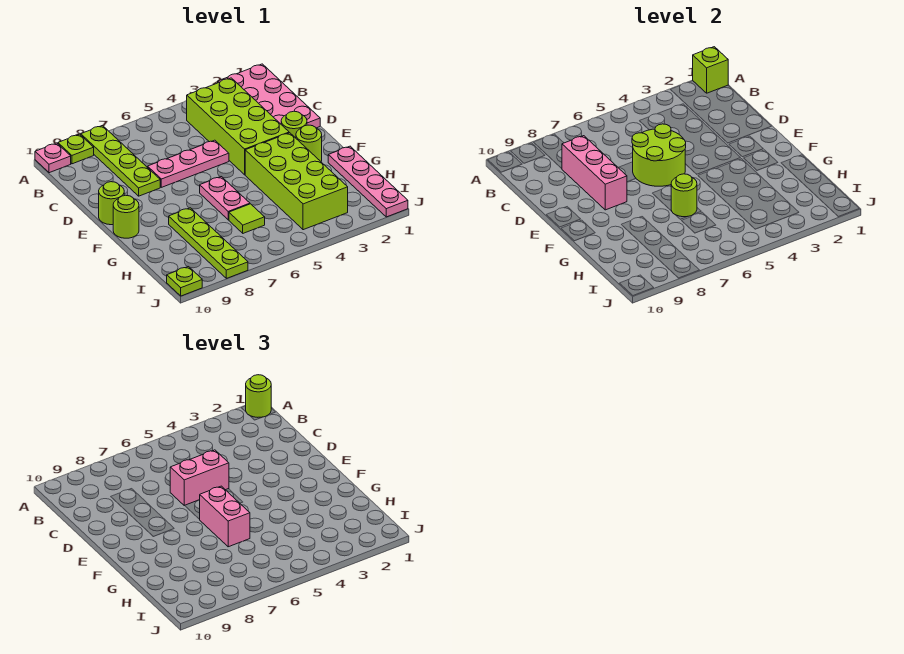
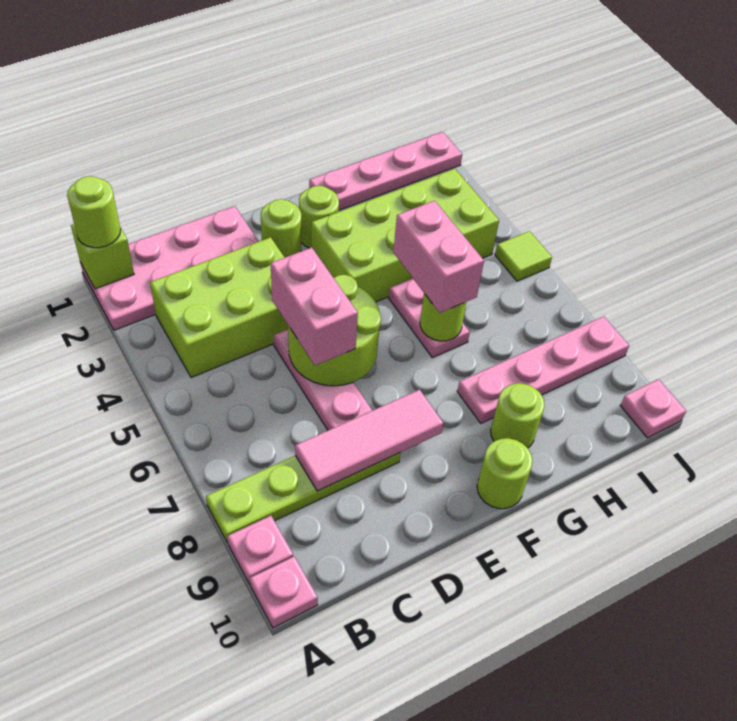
lime 1x1 plate [58,134,94,164] -> pink 1x1 plate [227,516,293,584]
lime 2x4 brick [187,78,289,175] -> lime 2x3 brick [150,237,288,378]
pink 1x3 brick [562,136,627,210] -> pink 1x3 tile [295,390,443,491]
lime 1x1 round brick [99,182,124,225] -> lime 1x1 round brick moved to [491,383,545,448]
pink 1x2 plate [200,177,250,220] -> pink 1x2 plate turned to [389,279,470,358]
pink 1x2 brick [200,486,250,547] -> pink 1x2 brick turned to [393,201,484,313]
lime 1x4 plate [169,208,248,278] -> pink 1x4 plate [457,316,629,423]
lime 1x1 tile [229,204,265,233] -> lime 1x1 tile moved to [495,231,552,281]
lime 1x1 plate [167,267,202,296] -> pink 1x1 plate [620,379,686,438]

